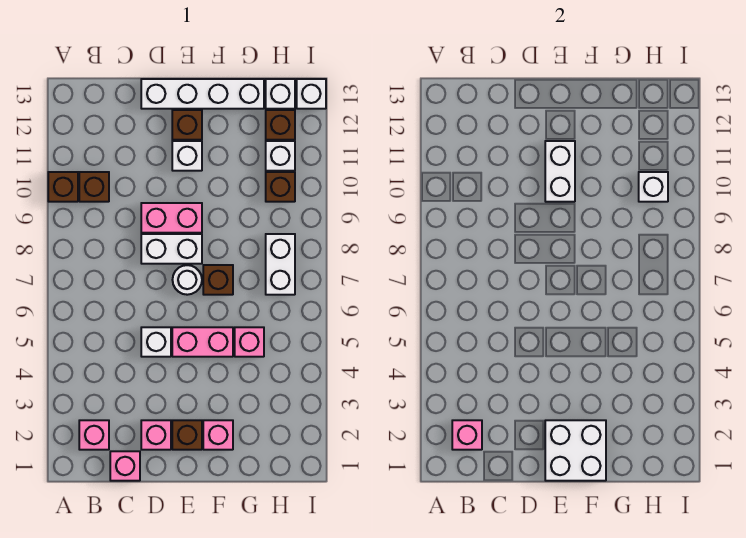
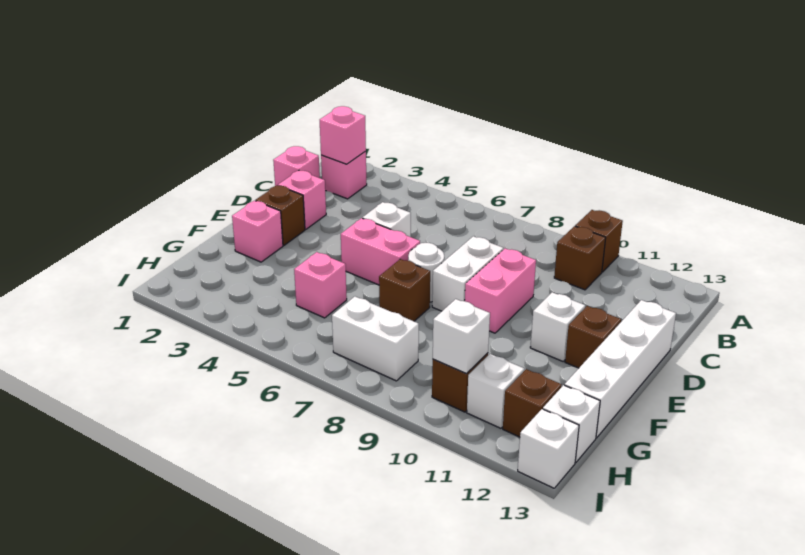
white 2x2 brick [545,420,606,481] -> none
pink 1x2 brick [172,327,233,357] -> pink 1x2 brick turned to [341,218,420,285]
white 1x2 brick [545,141,575,202] -> none

